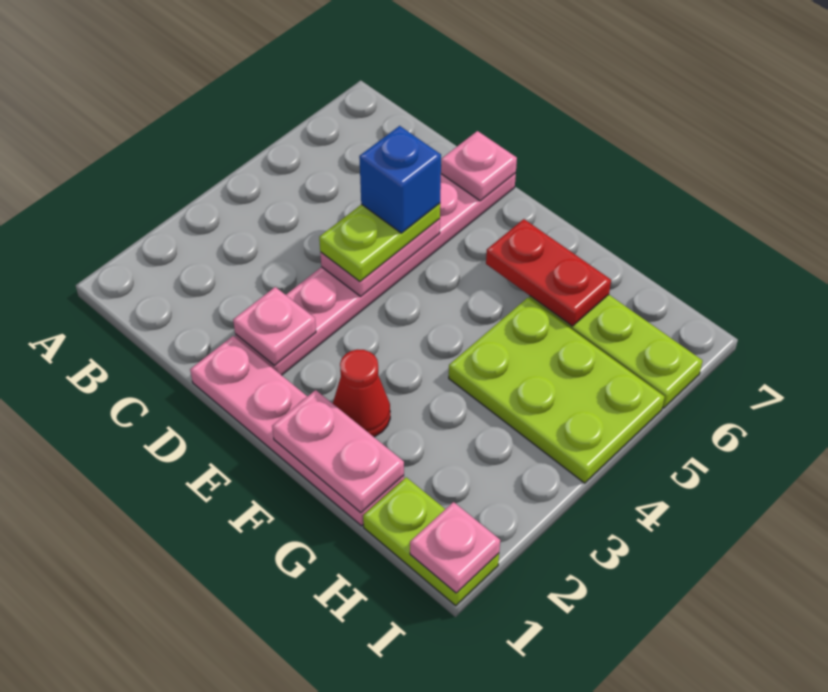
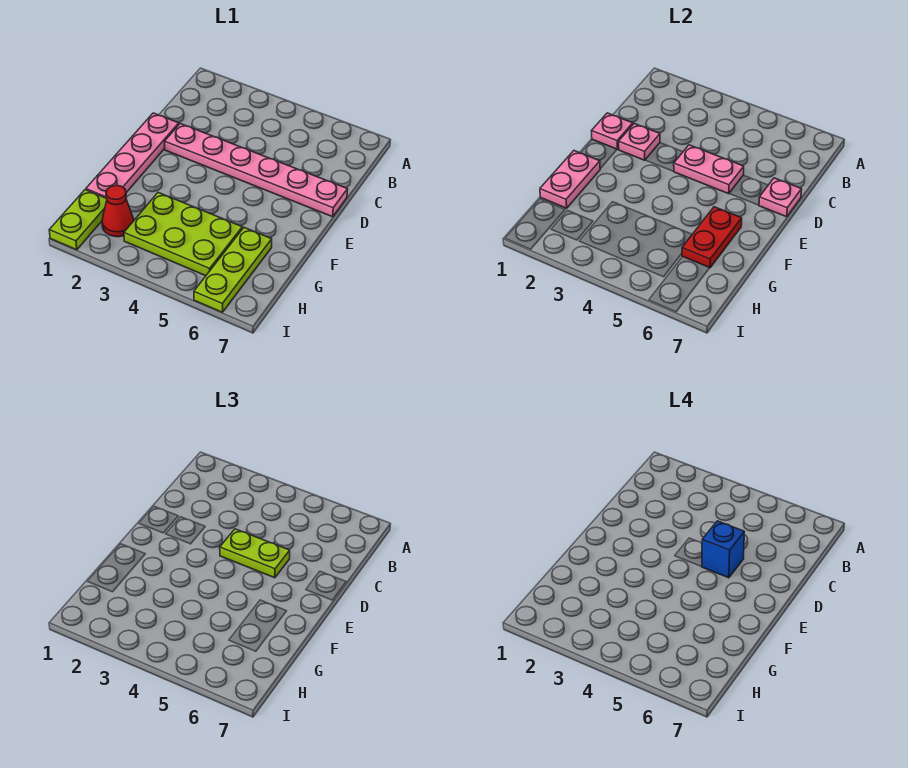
red 1x1 cone [333,349,390,437] -> red 1x1 cone moved to [102,185,134,237]
lime 2x3 plate [449,298,665,483] -> lime 2x3 plate turned to [124,193,242,276]
pink 1x1 plate [410,502,500,593] -> pink 1x1 plate moved to [592,113,633,150]

